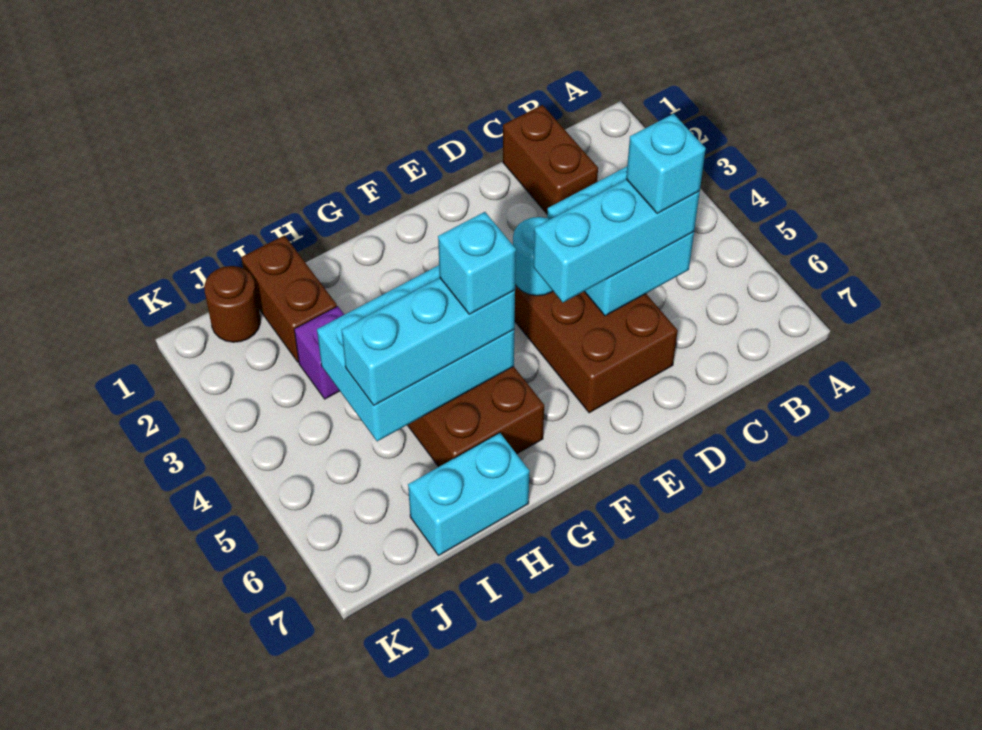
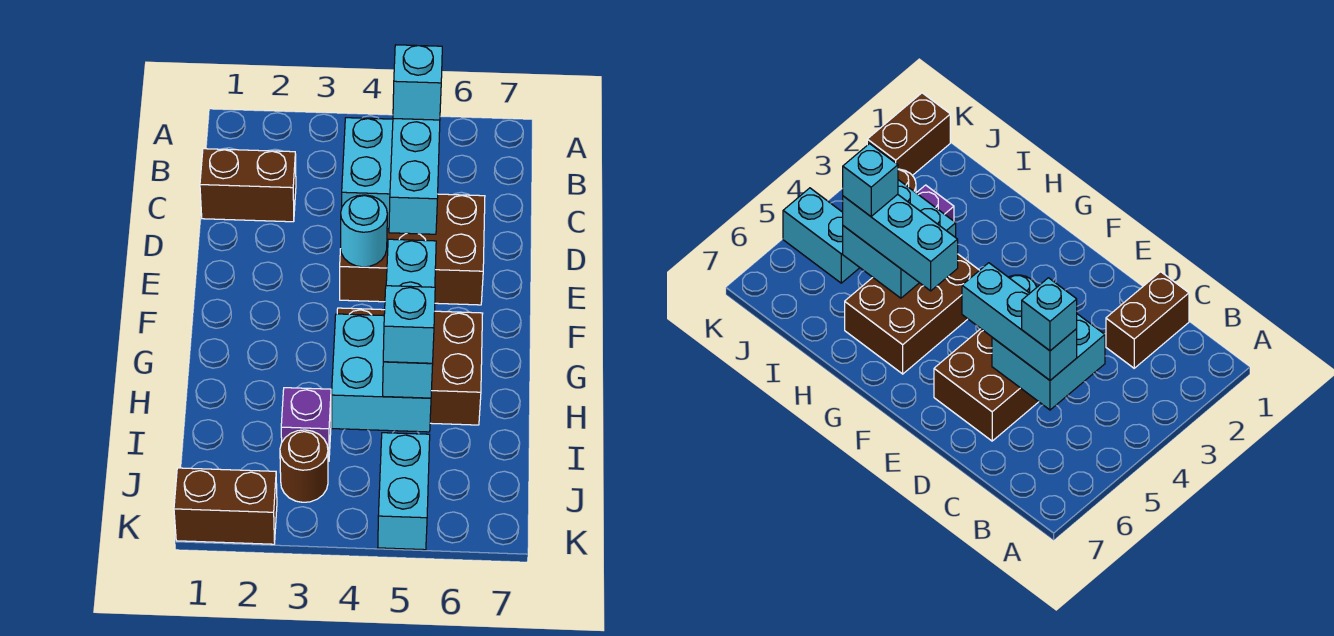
cyan 2x3 brick [317,265,514,441] -> cyan 2x2 brick [332,314,431,432]
cyan 1x1 brick [438,212,516,314] -> cyan 1x1 brick moved to [383,286,435,363]
cyan 1x2 brick [408,433,530,556] -> cyan 1x2 brick moved to [378,433,430,550]
brown 1x2 brick [241,235,337,362] -> brown 1x2 brick moved to [174,468,277,544]
brown 1x1 round brick [204,266,261,342] -> brown 1x1 round brick moved to [280,430,328,502]

